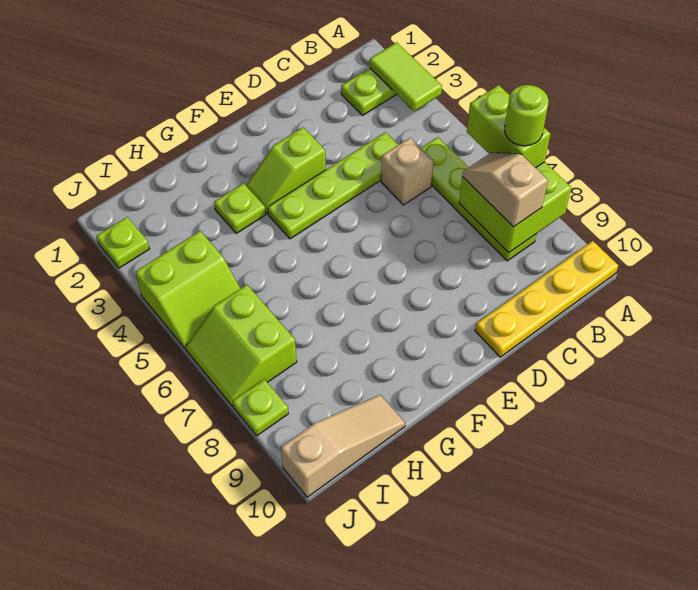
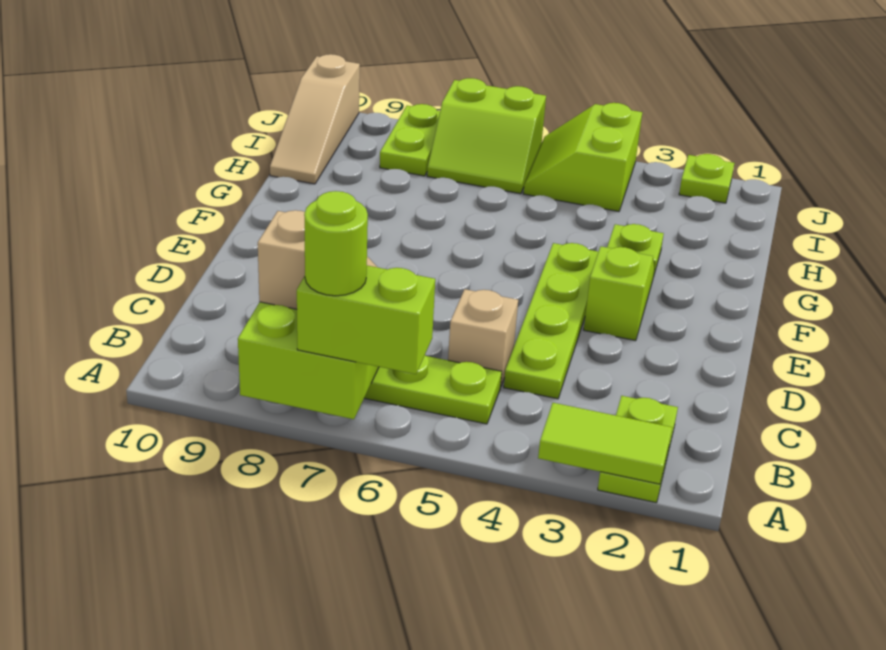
yellow 1x4 plate [475,241,618,357] -> none
lime 2x2 slope [186,285,297,406] -> lime 2x2 slope turned to [427,78,546,194]
lime 1x1 plate [232,379,288,436] -> lime 1x2 plate [380,104,440,176]

